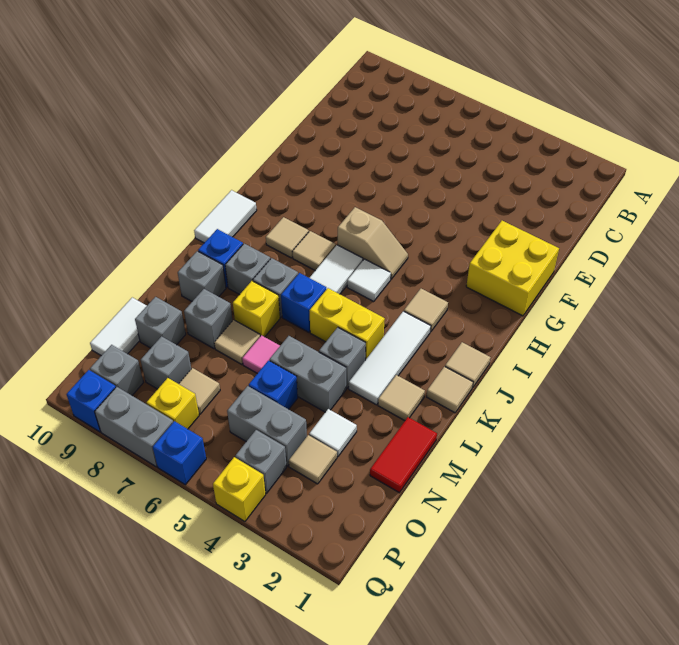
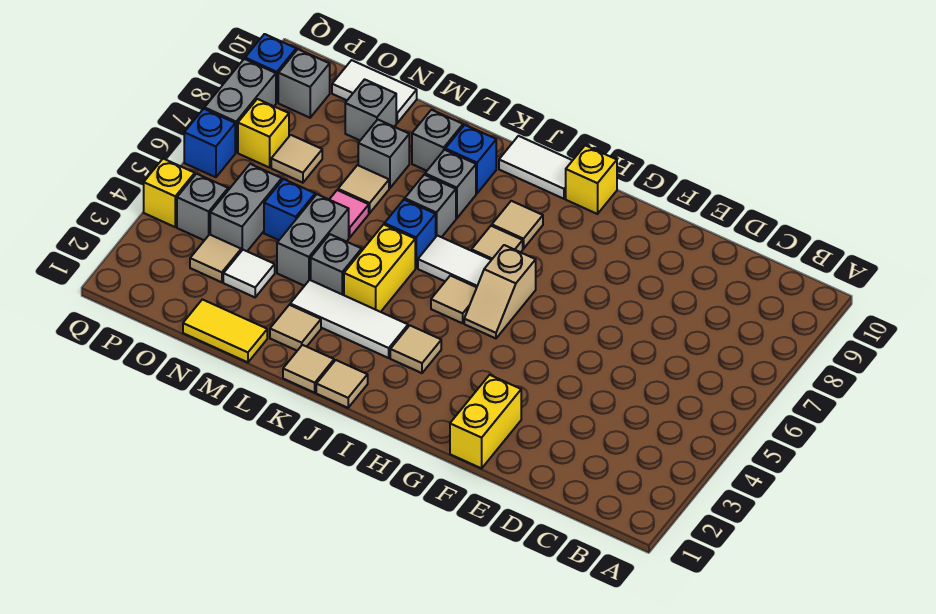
yellow 2x2 brick [466,221,559,316] -> yellow 1x2 brick [450,375,521,468]
white 1x1 tile [347,259,391,301] -> tan 1x1 tile [431,276,477,323]
yellow 1x1 brick [233,281,280,337] -> yellow 1x1 brick moved to [566,145,617,214]
red 1x2 tile [370,417,437,493] -> yellow 1x2 tile [183,299,267,362]
grey 1x1 brick [141,336,191,389] -> none

